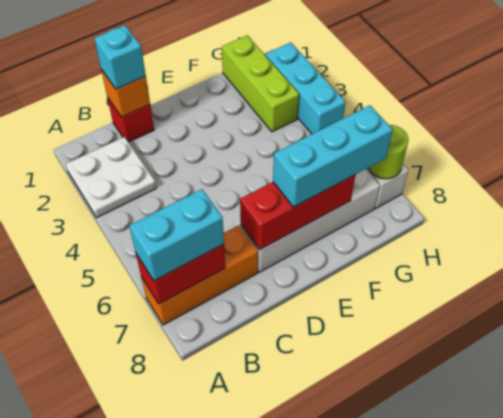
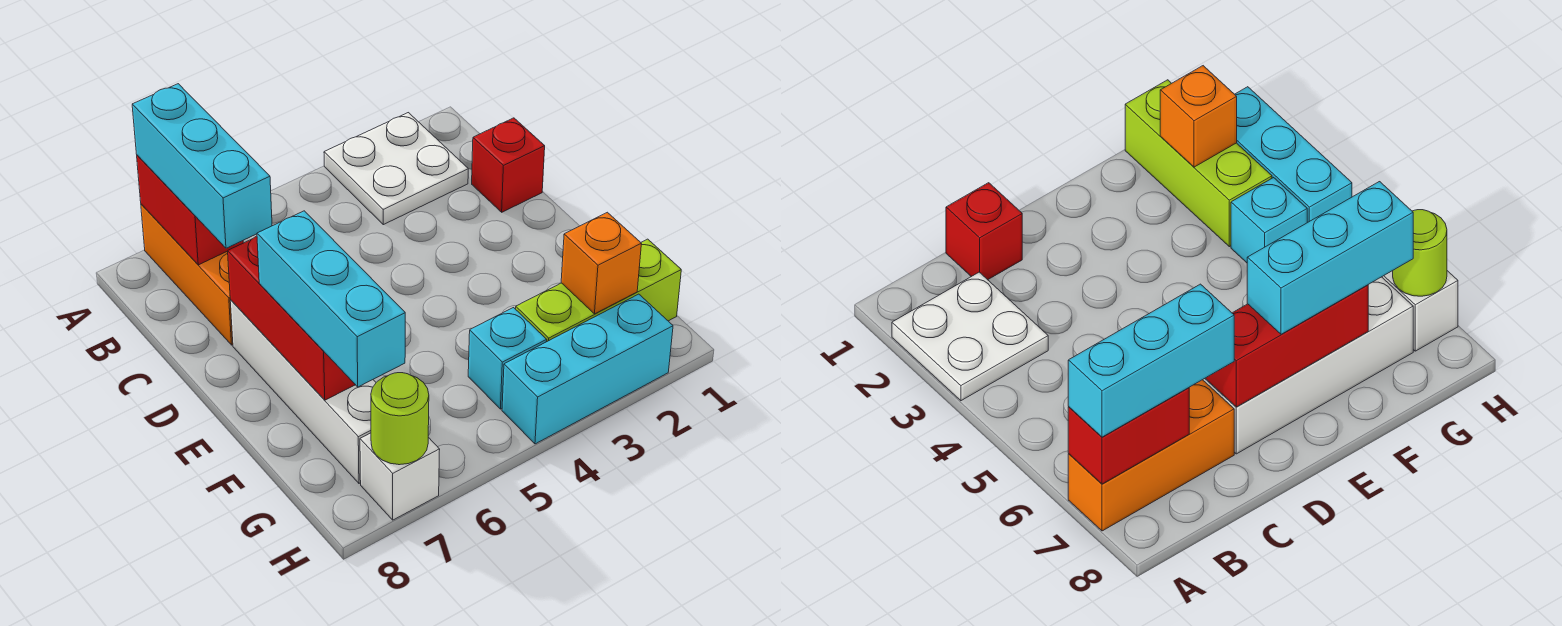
cyan 1x2 brick [129,189,224,281] -> cyan 1x3 brick [132,84,272,248]
orange 1x1 brick [101,69,150,117] -> orange 1x1 brick moved to [561,212,641,314]
cyan 1x1 brick [94,25,146,89] -> cyan 1x1 brick moved to [468,308,547,409]

